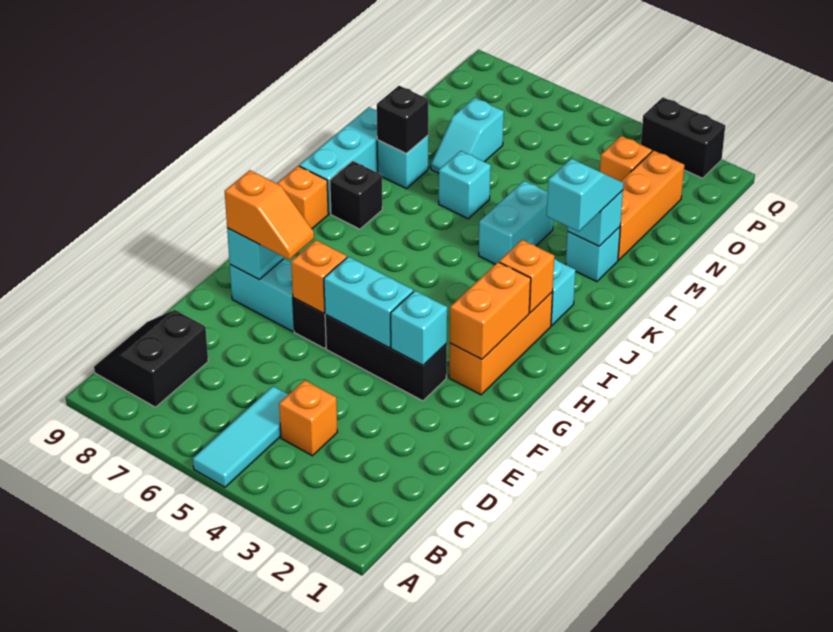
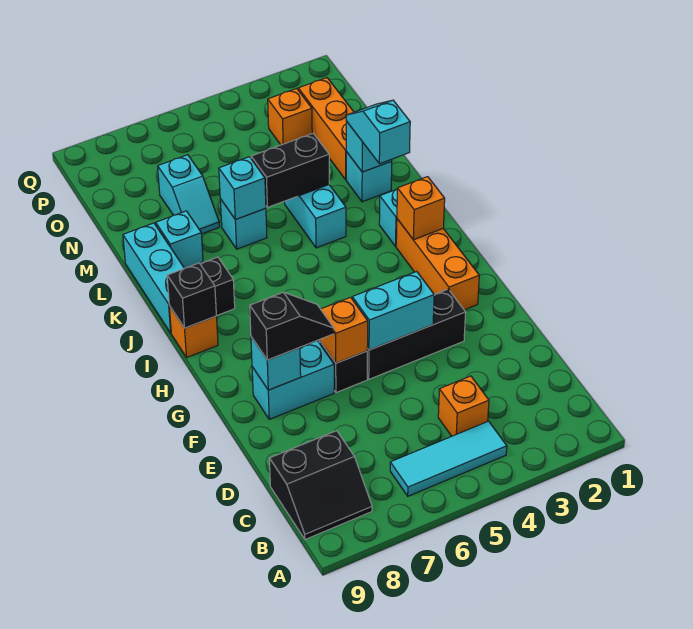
cyan 1x3 tile [193,386,289,487] -> cyan 1x3 tile turned to [390,421,507,496]
black 2x2 slope [94,310,208,407] -> black 2x2 slope turned to [270,431,372,540]
cyan 1x1 brick [391,291,447,365] -> cyan 1x1 brick moved to [219,157,266,220]
orange 1x2 slope [225,170,314,260] -> black 1x2 slope [250,292,334,360]
orange 1x2 brick [450,262,531,359] -> none
black 1x1 brick [377,86,428,153] -> black 1x1 brick moved to [167,263,216,328]
black 1x2 brick [641,97,725,178] -> black 1x2 brick moved to [251,133,329,207]

